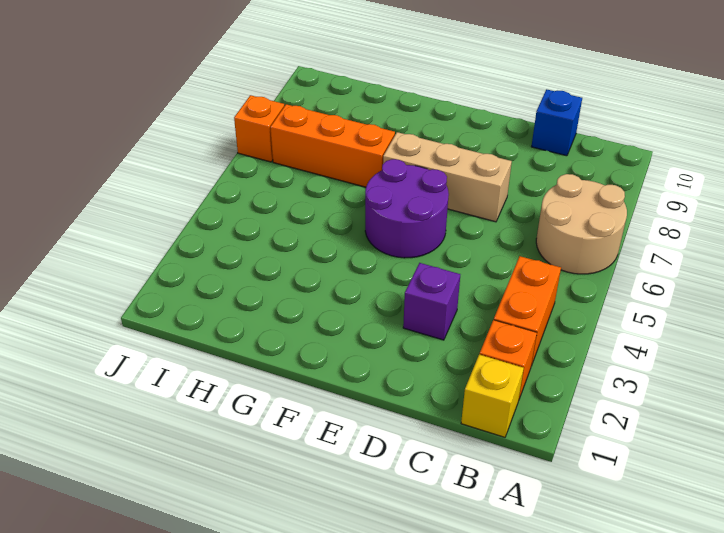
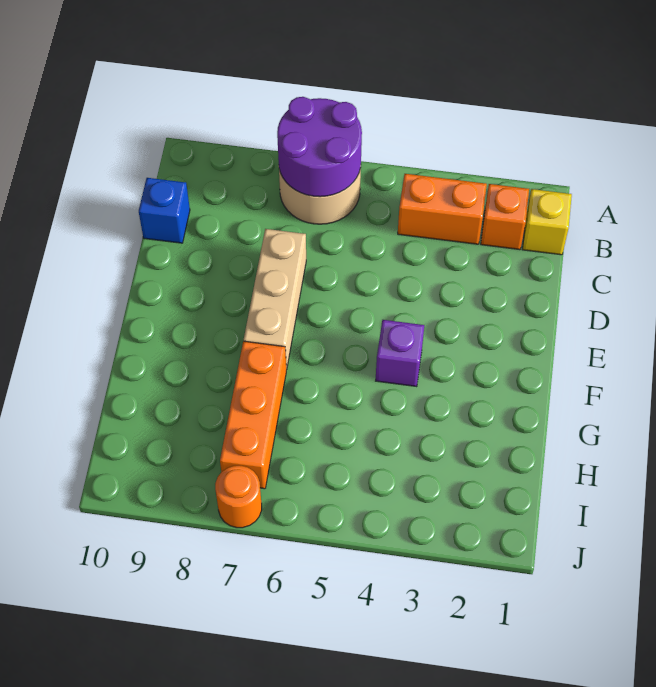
purple 1x1 brick [403,263,460,340] -> purple 1x1 brick moved to [376,320,424,387]
purple 2x2 round brick [365,159,449,258] -> purple 2x2 round brick moved to [277,97,362,197]
orange 1x1 brick [234,95,284,162] -> orange 1x1 round brick [215,466,262,528]

